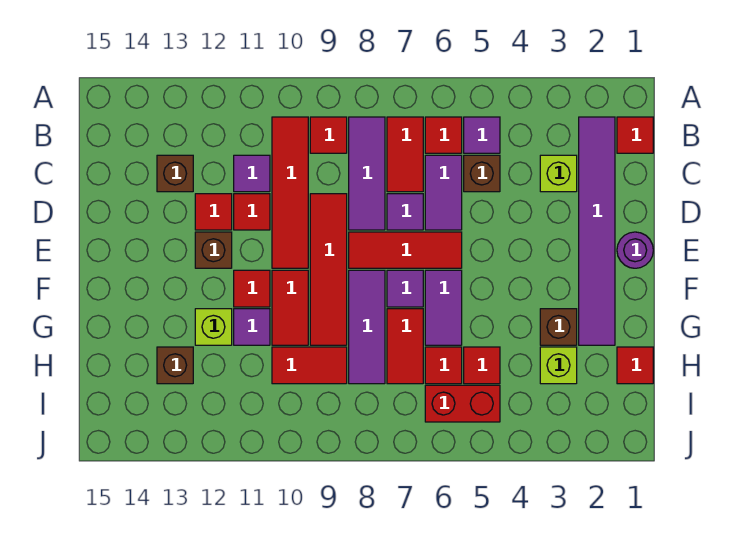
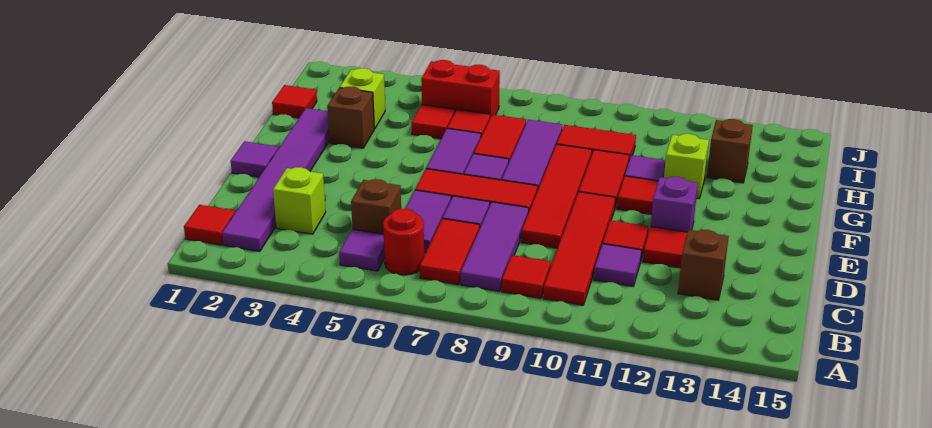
red 1x1 tile [425,117,462,153] -> red 1x1 round brick [383,209,424,275]
purple 1x1 round brick [617,232,653,268] -> purple 1x1 tile [231,141,278,177]
brown 1x1 brick [195,232,232,268] -> purple 1x1 brick [651,177,698,232]

